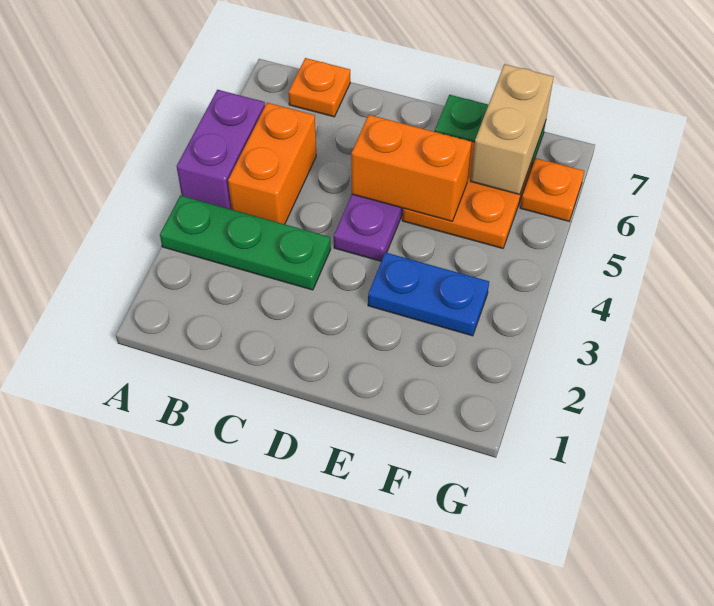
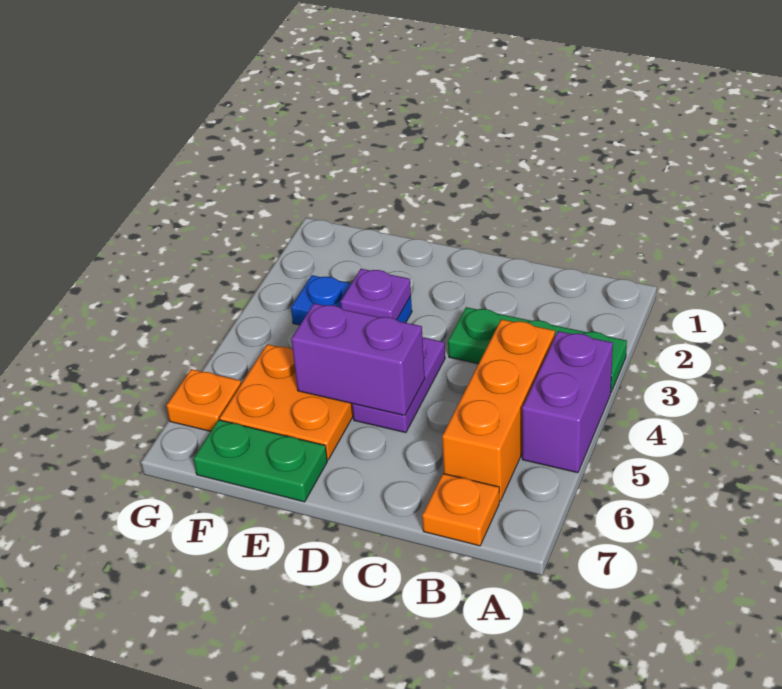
orange 1x2 brick [228,103,316,224] -> orange 1x3 brick [442,319,555,501]
orange 1x2 brick [351,115,472,221] -> purple 1x2 brick [291,303,425,416]
none -> purple 1x1 plate [341,269,411,320]
tan 1x2 brick [471,64,553,195] -> none

